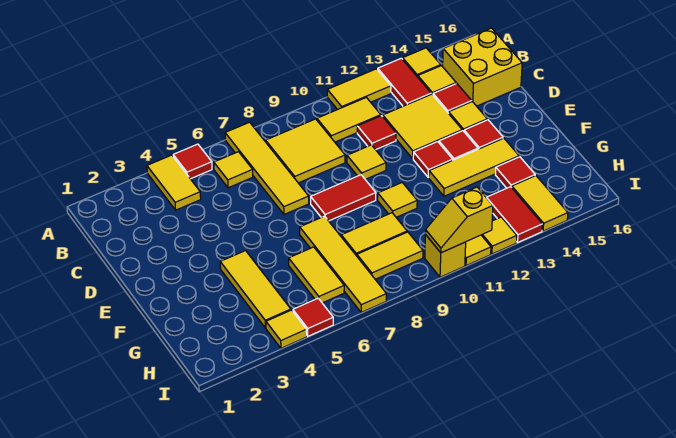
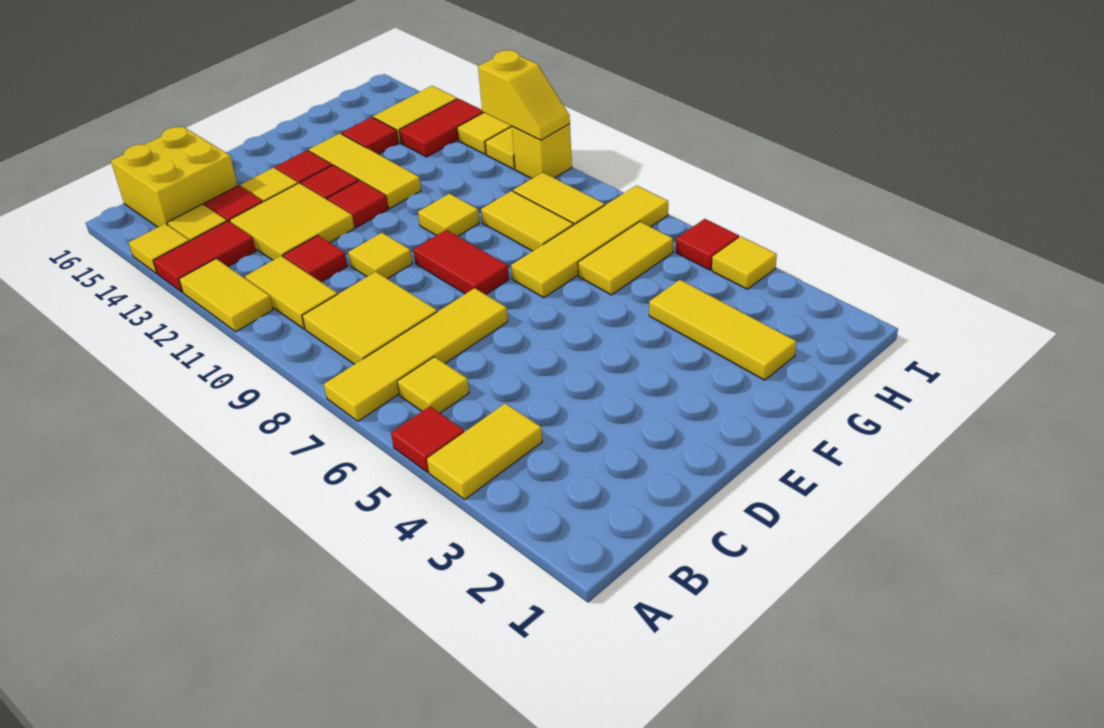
yellow 1x3 tile [220,251,291,328] -> yellow 1x3 tile turned to [649,280,796,380]

